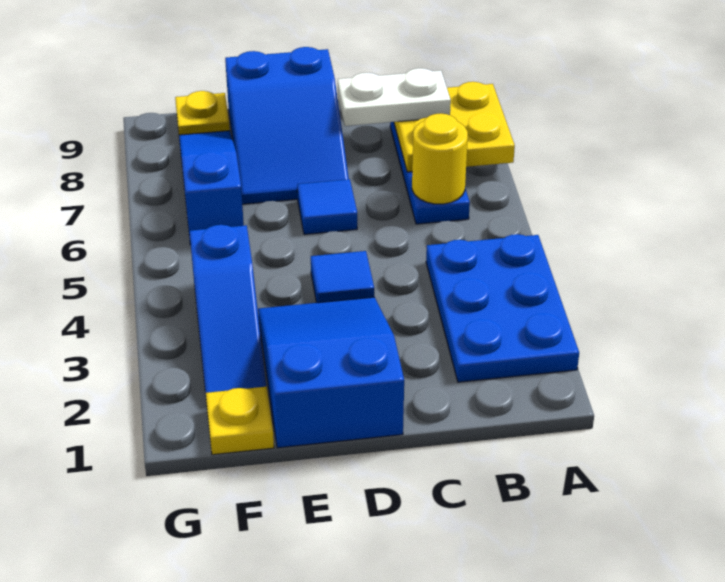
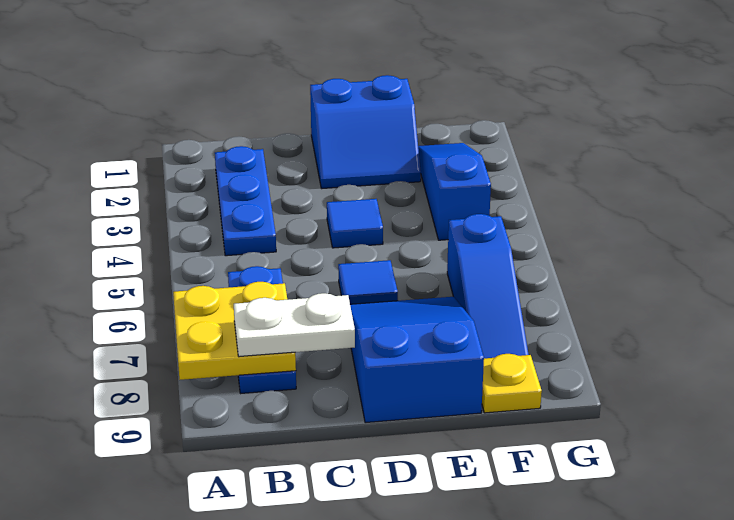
blue 2x3 plate [426,234,579,382] -> blue 1x3 plate [215,146,276,256]
yellow 1x1 round brick [412,113,468,204] -> none
blue 2x3 slope [258,297,404,448] -> blue 2x2 slope [310,75,421,188]
yellow 1x1 plate [206,387,274,455] -> none

